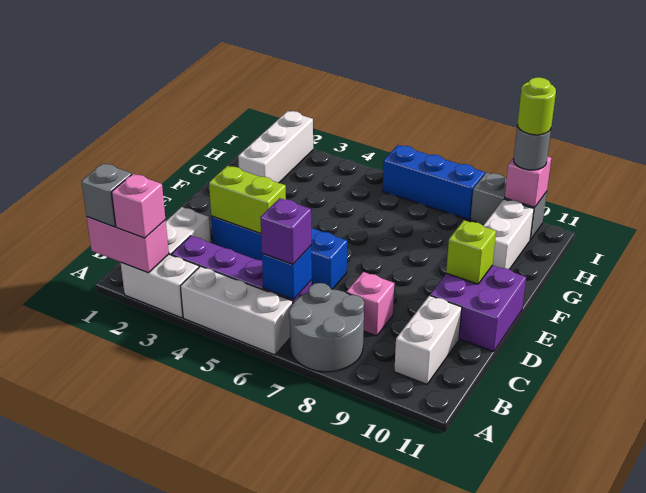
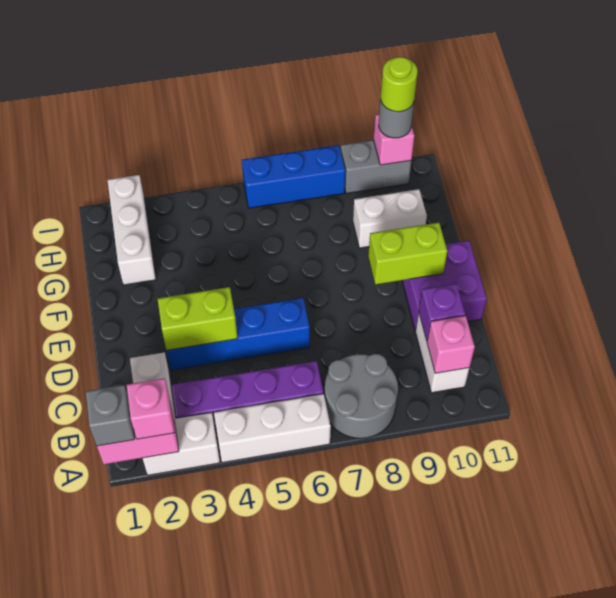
blue 1x1 brick [262,246,312,300] -> none
purple 1x1 brick [260,198,311,264] -> purple 1x1 brick moved to [419,284,465,341]
pink 1x1 brick [346,272,394,336] -> pink 1x1 brick moved to [427,316,475,373]
lime 1x1 brick [446,220,496,284] -> lime 1x2 brick [368,223,447,284]
white 1x2 brick [483,199,534,269] -> white 1x2 brick turned to [353,189,427,248]

